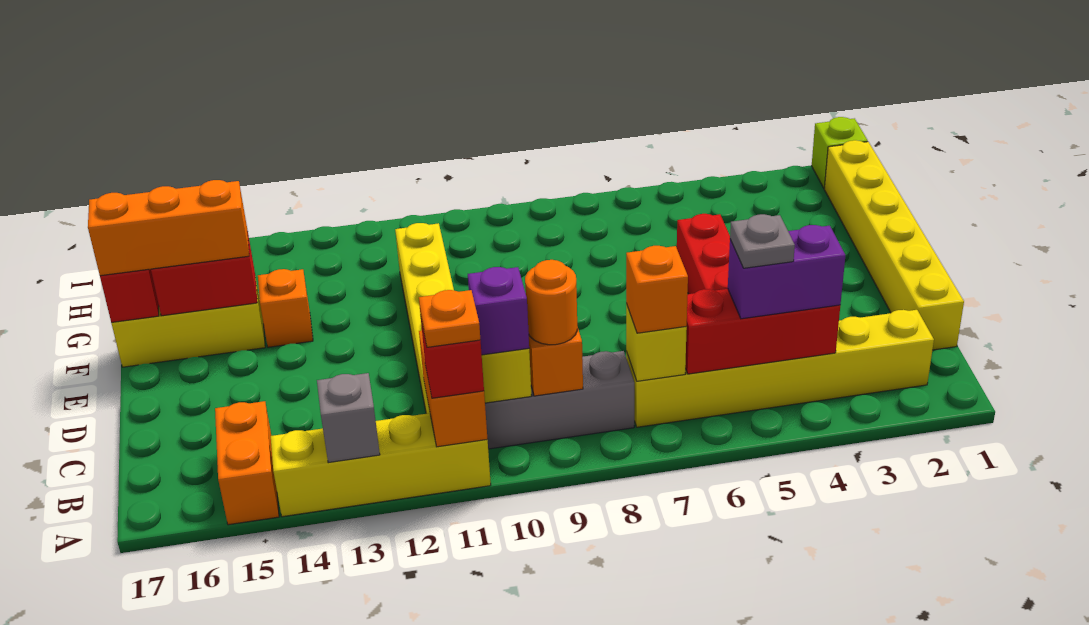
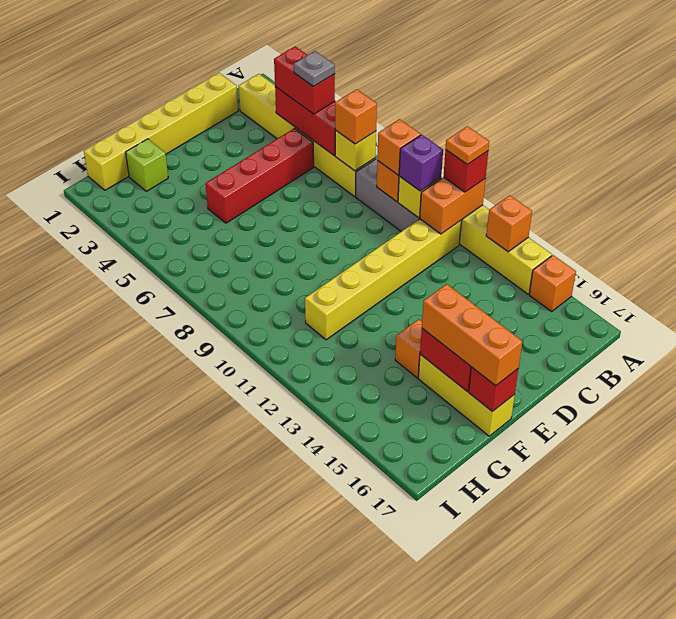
grey 1x1 brick [317,373,380,463] -> orange 1x1 brick [486,195,532,252]
orange 1x2 brick [215,401,279,525] -> orange 1x1 brick [529,255,576,311]
purple 1x2 brick [728,225,846,319] -> red 1x2 brick [274,47,335,114]
orange 1x1 round brick [525,260,577,345] -> orange 1x1 brick [377,119,421,175]
lime 1x1 brick [812,117,868,188] -> lime 1x1 brick moved to [126,139,168,191]

